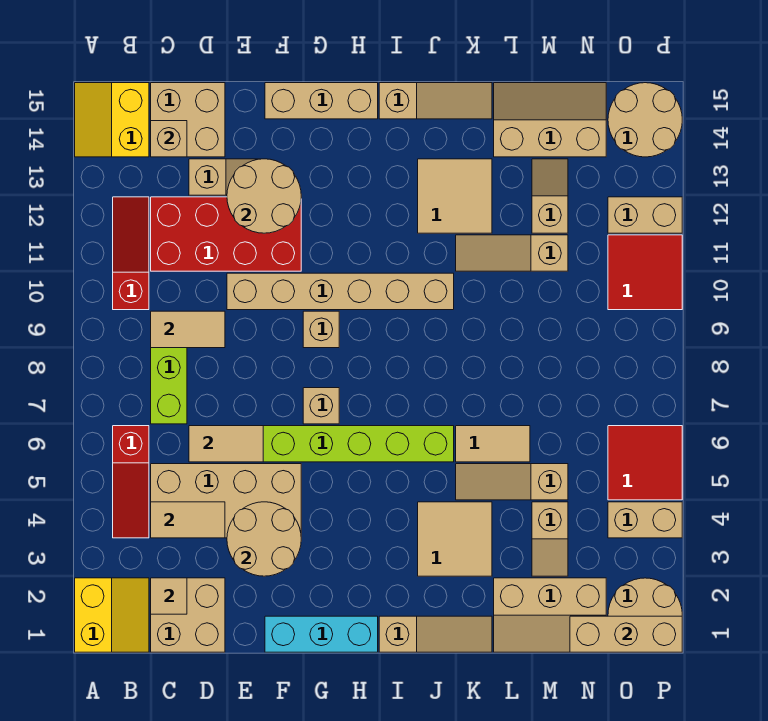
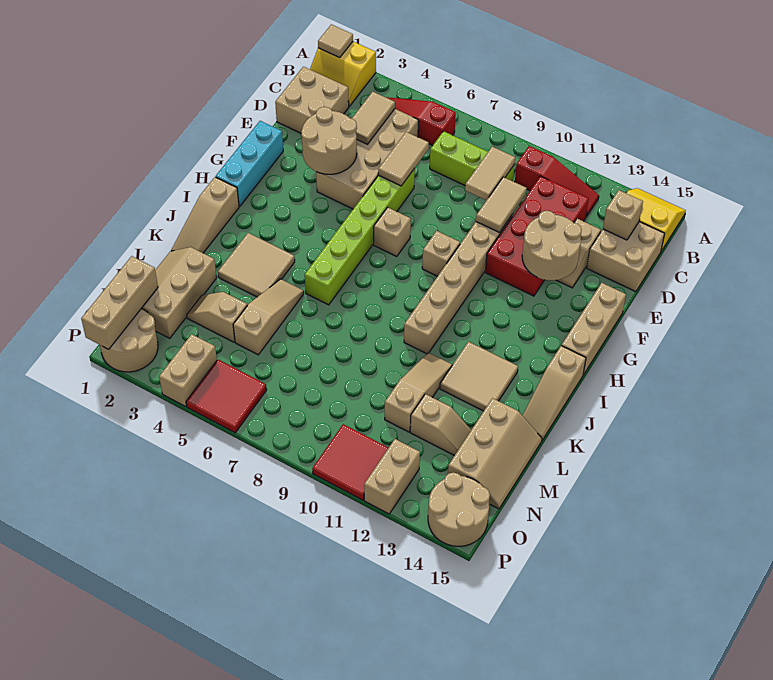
tan 1x1 tile [151,578,187,614] -> tan 1x1 tile moved to [318,25,353,57]
tan 1x2 tile [456,426,530,462] -> tan 1x2 tile moved to [476,177,527,233]

